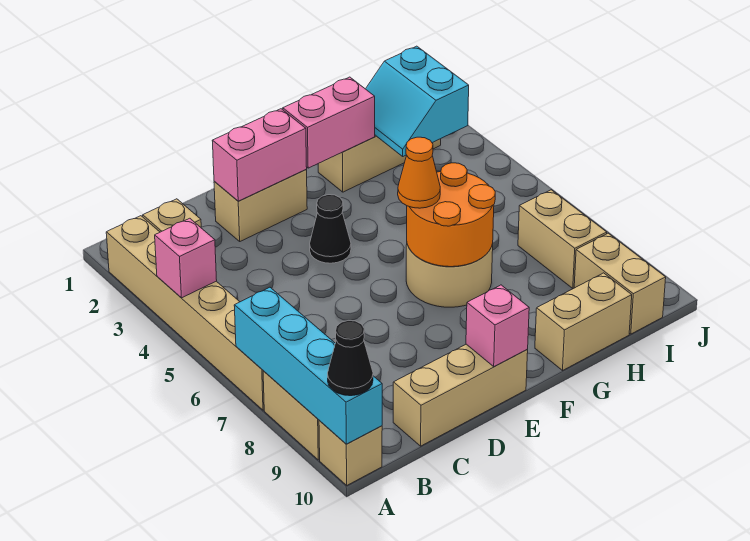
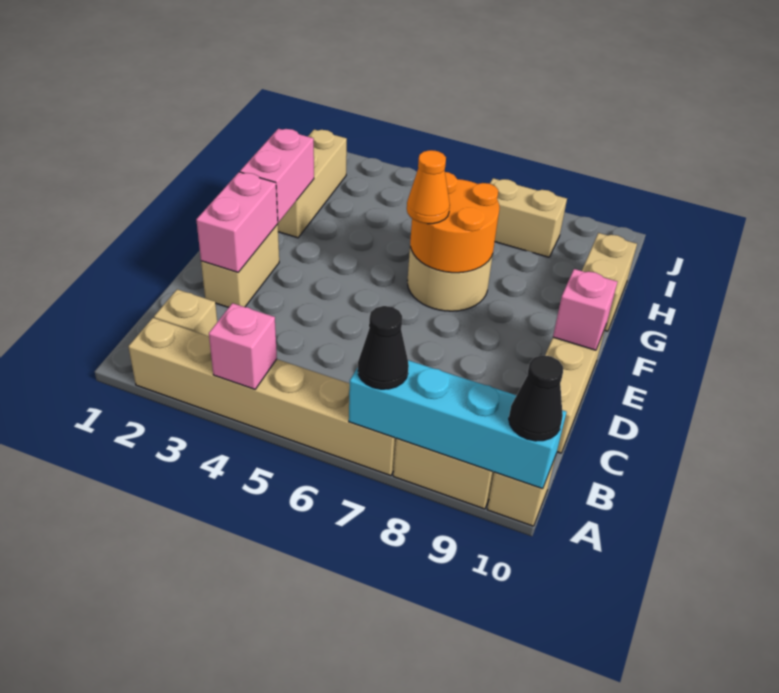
black 1x1 cone [310,195,351,263] -> black 1x1 cone moved to [358,306,409,389]
cyan 2x2 slope [366,46,469,156] -> none
tan 1x2 brick [574,233,666,334] -> none

